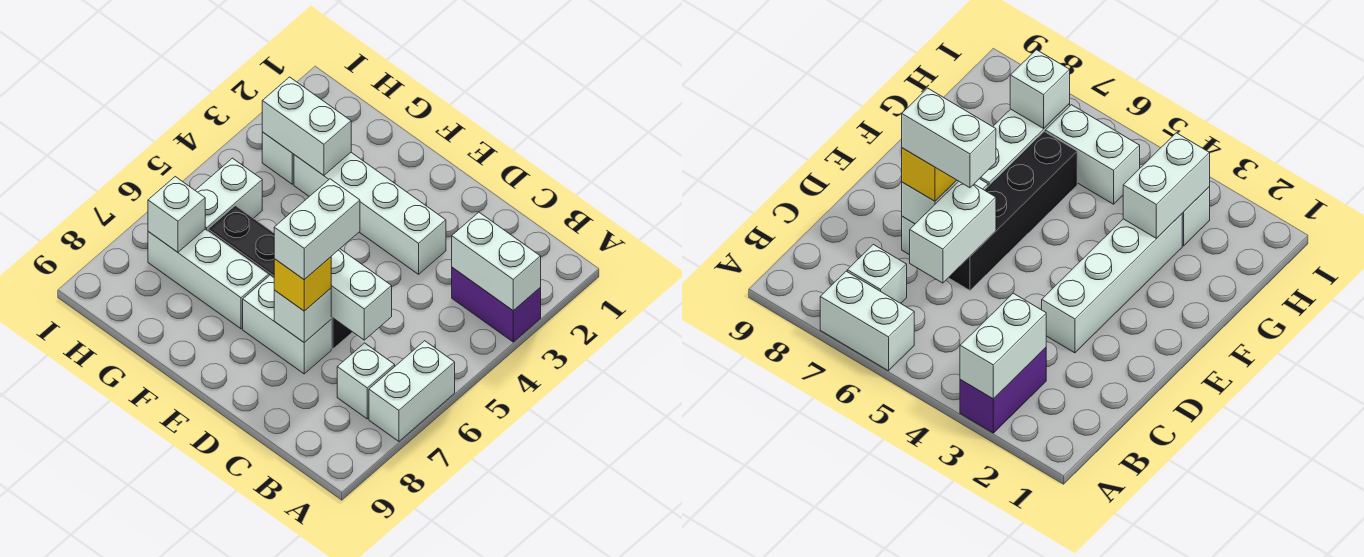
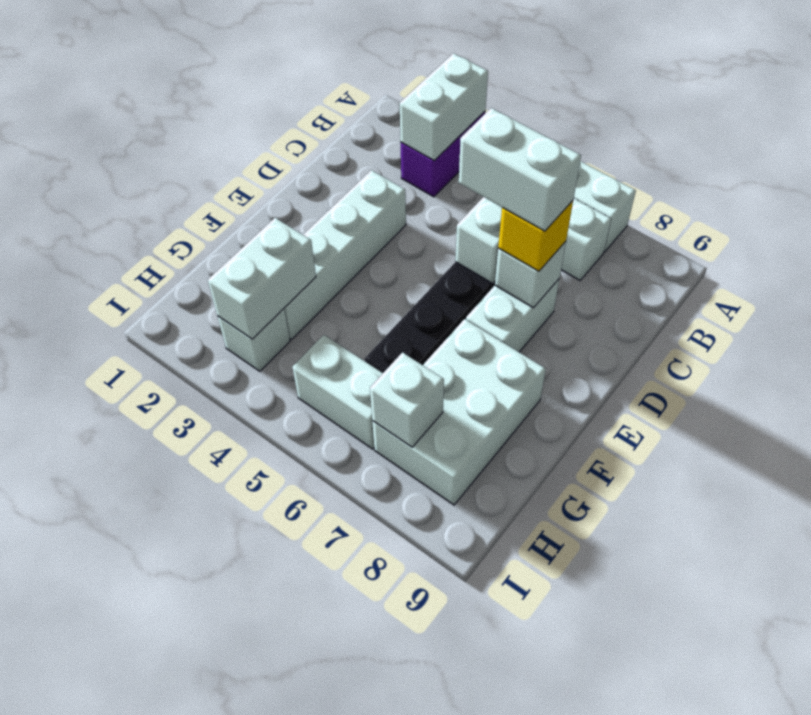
white 1x3 brick [148,229,268,329] -> white 2x3 brick [372,319,546,505]

